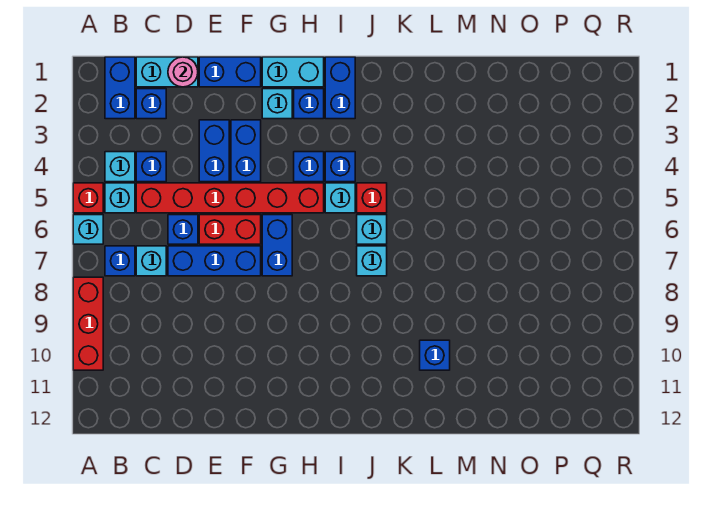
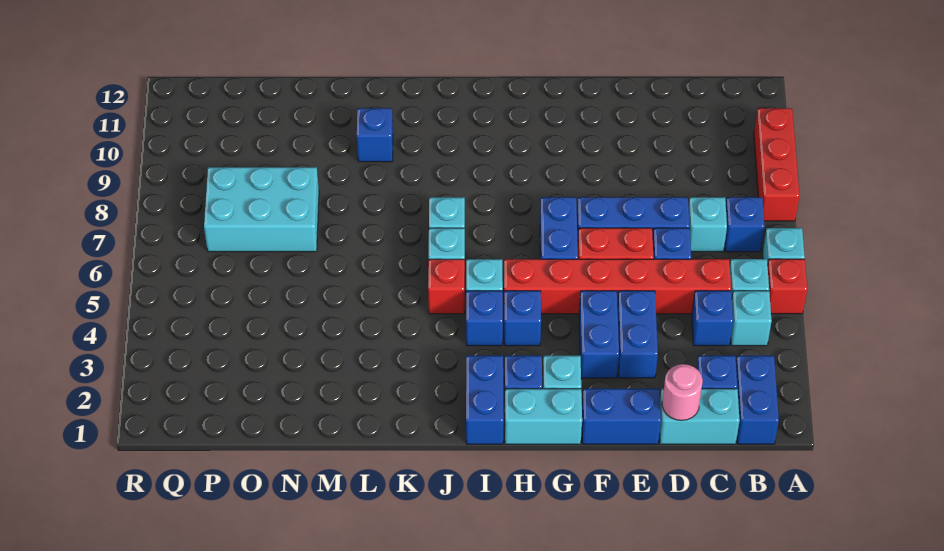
none -> cyan 2x3 brick [204,167,319,252]

